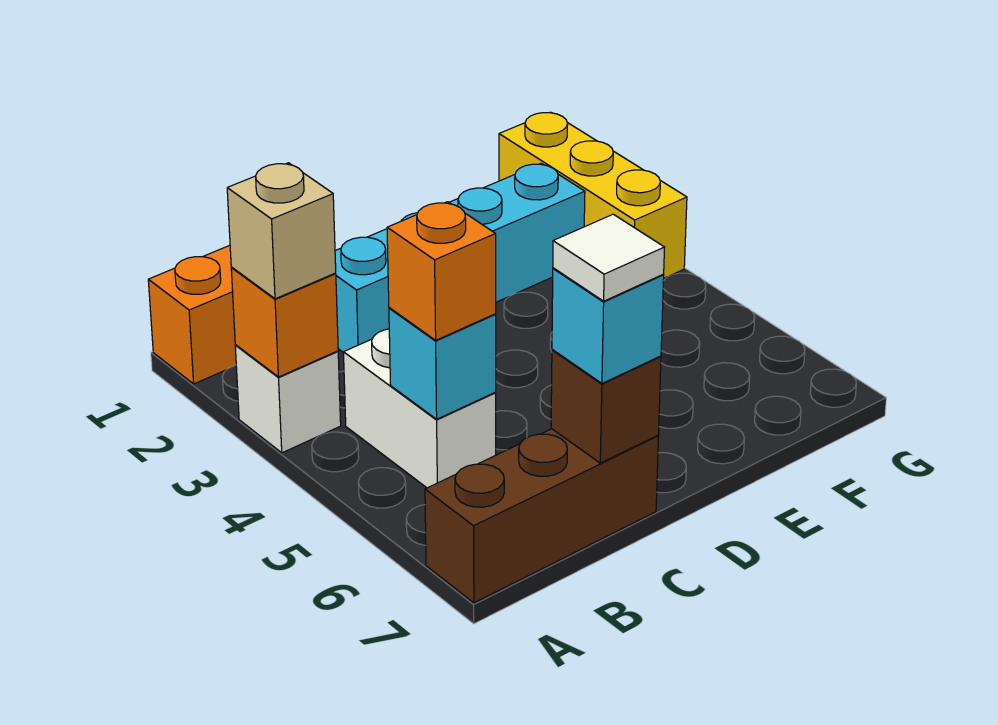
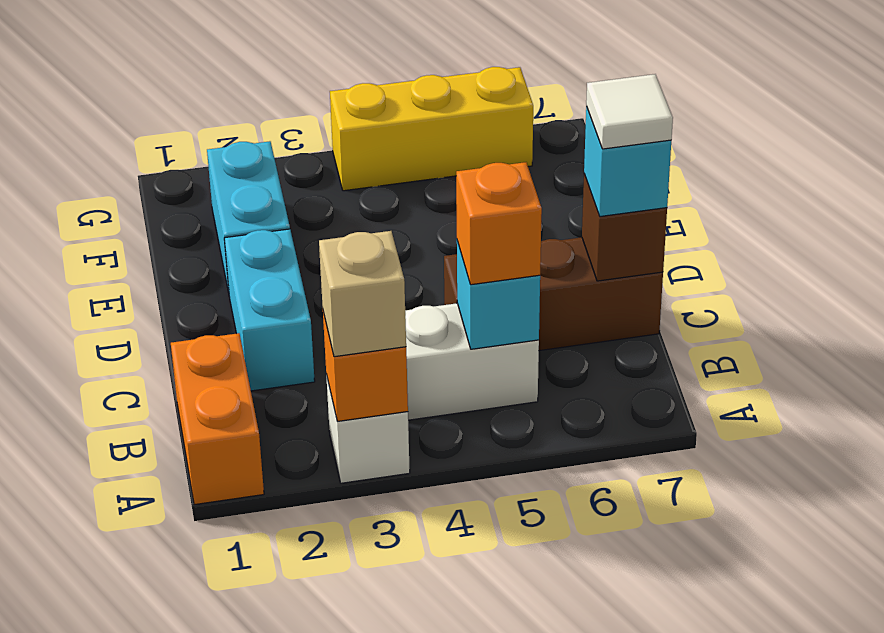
brown 1x3 brick [425,429,658,603] -> brown 1x3 brick turned to [444,237,663,351]
yellow 1x3 brick [499,112,687,278] -> yellow 1x3 brick moved to [330,67,533,191]

